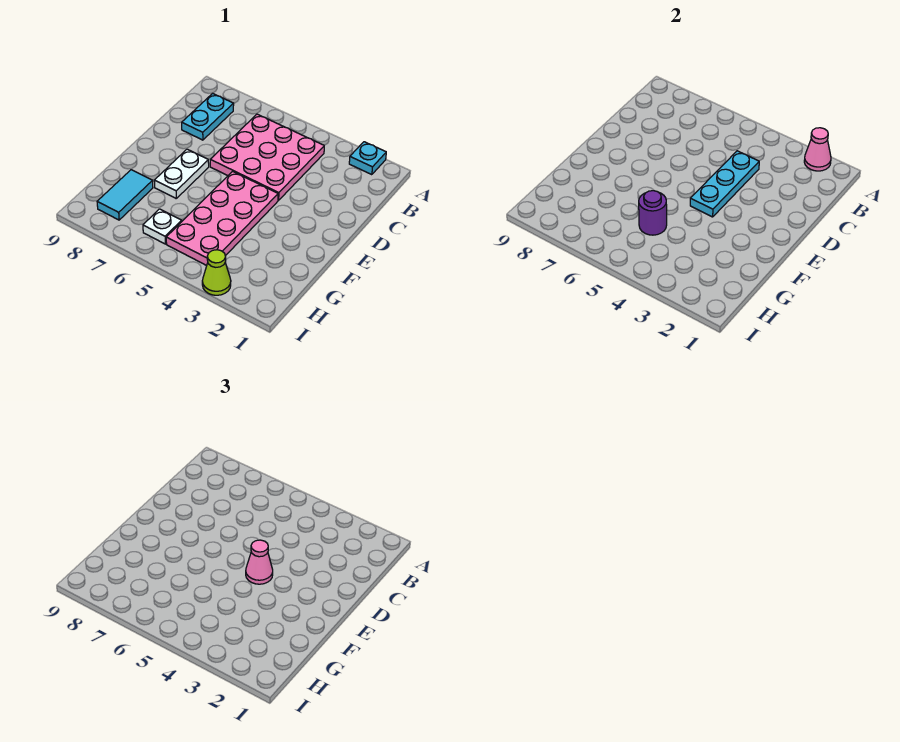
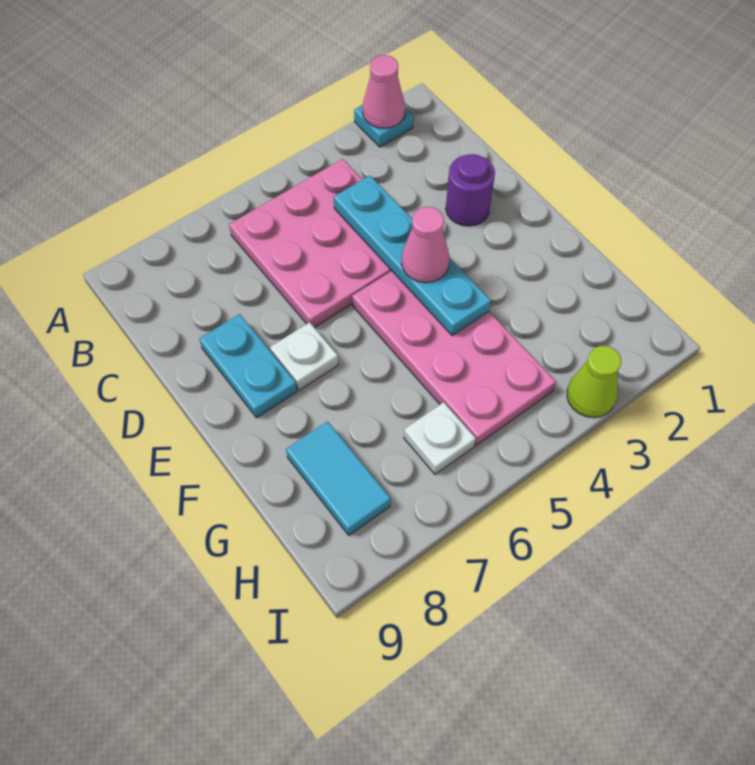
cyan 1x2 plate [182,93,234,140] -> cyan 1x2 plate moved to [199,314,297,418]
cyan 1x3 plate [690,151,759,217] -> cyan 1x4 plate [334,176,491,335]
white 1x2 plate [154,149,209,198] -> white 1x1 plate [270,322,339,390]
purple 1x1 round brick [639,191,667,235] -> purple 1x1 round brick moved to [446,154,495,226]

